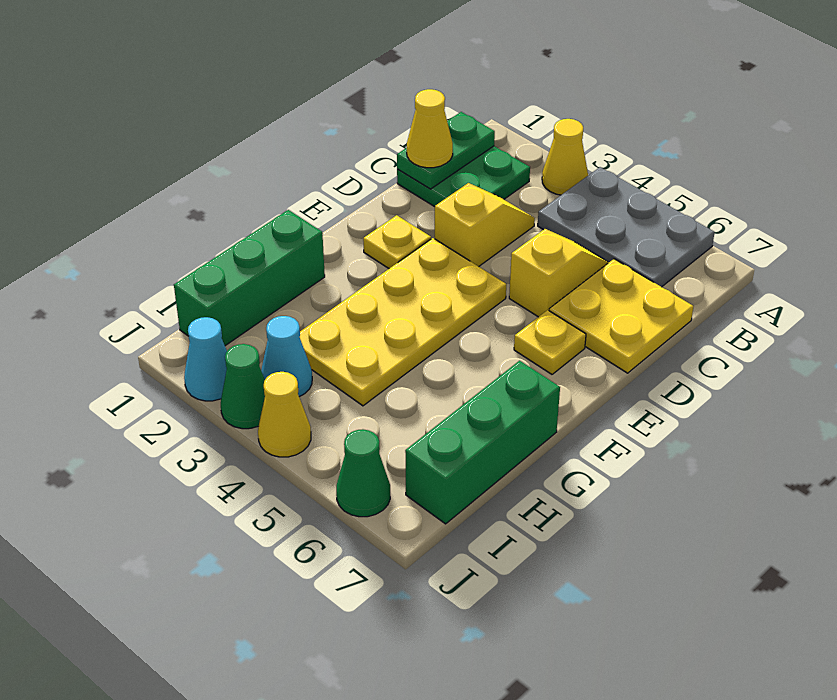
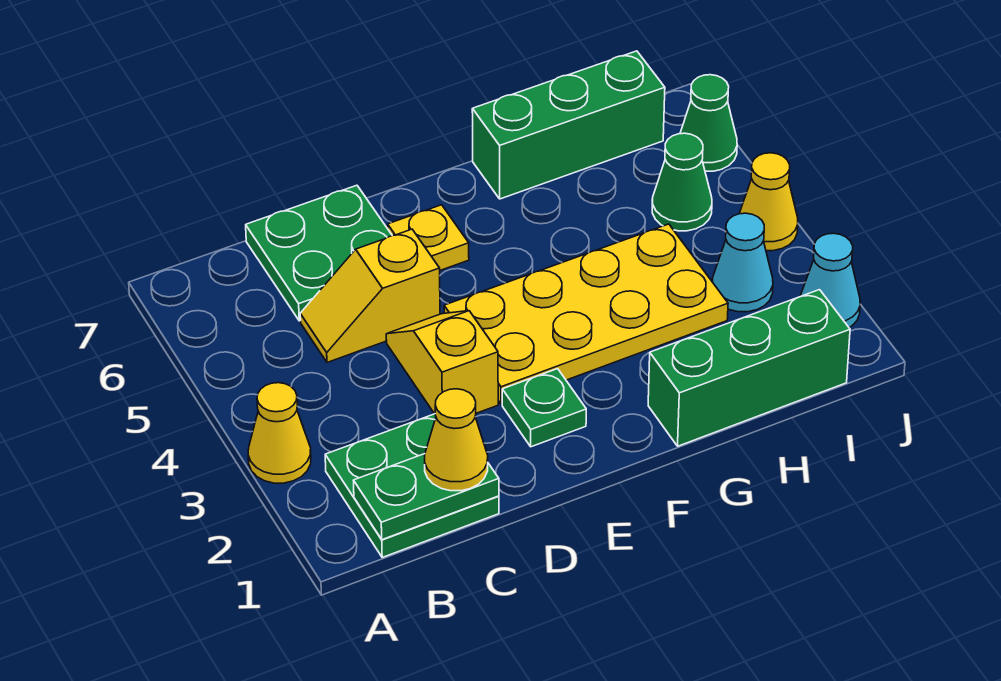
grey 2x3 plate [538,167,715,287] -> none
yellow 1x2 slope [435,183,535,266] -> yellow 1x2 slope turned to [386,311,498,414]
yellow 2x2 plate [549,259,693,373] -> green 2x2 plate [246,185,392,321]
yellow 1x1 plate [363,215,431,268] -> green 1x1 plate [502,369,586,447]
green 1x1 cone [221,344,265,429] -> green 1x1 cone moved to [652,133,712,231]

